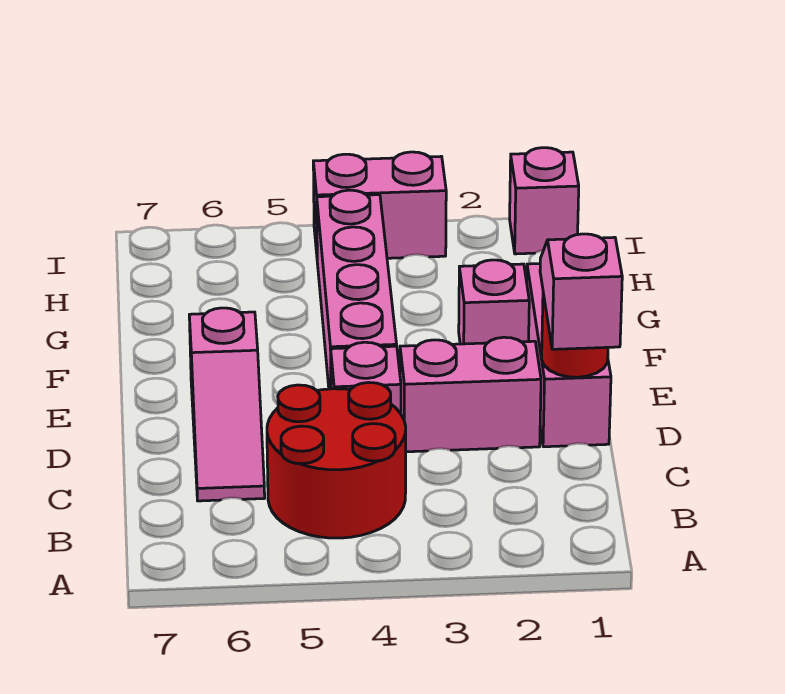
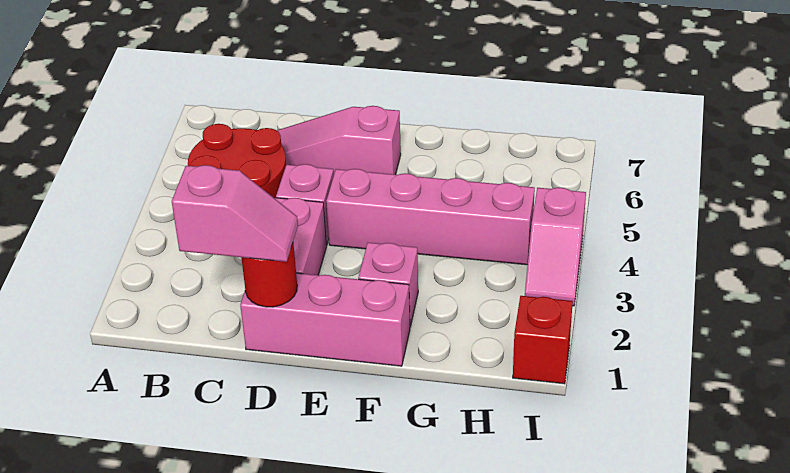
pink 1x1 brick [510,148,579,254] -> red 1x1 brick [513,296,573,384]
pink 1x2 brick [313,152,446,258] -> pink 1x2 slope [525,187,586,306]

